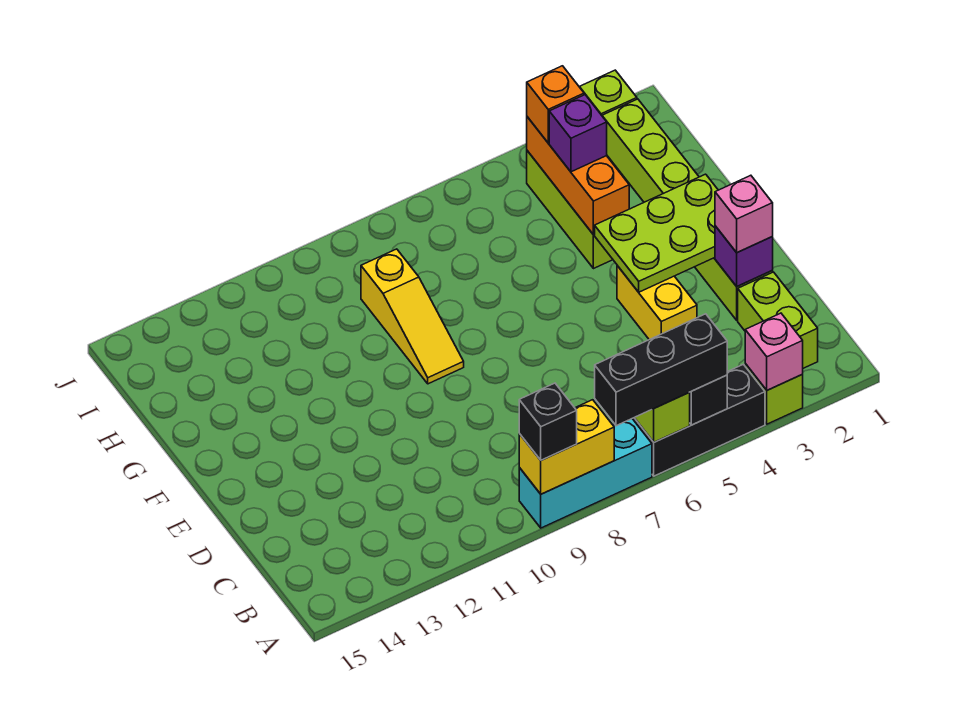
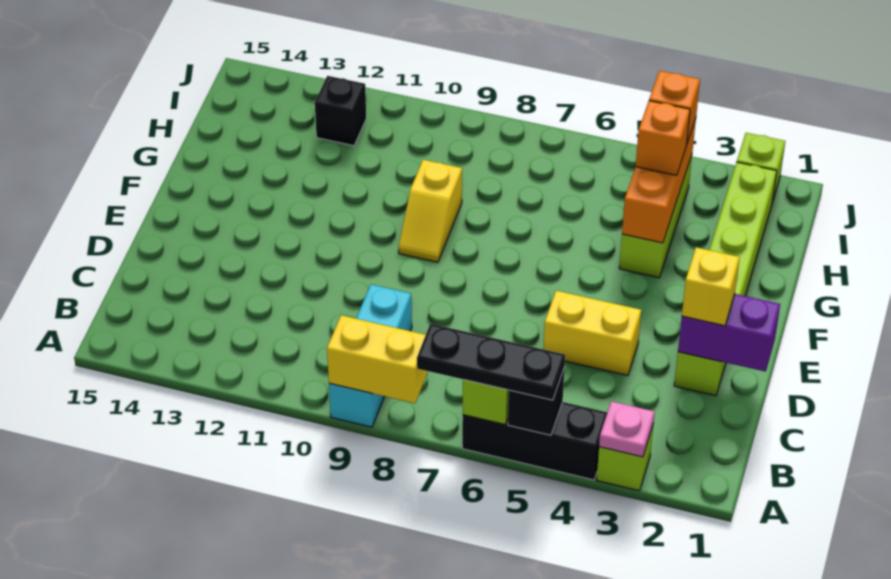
pink 1x1 brick [745,313,803,390] -> pink 1x1 plate [599,401,655,457]
black 1x3 brick [595,314,727,426] -> black 1x3 plate [417,324,565,400]
cyan 1x3 brick [519,419,652,528] -> cyan 1x3 brick turned to [329,284,412,427]
black 1x1 brick [519,383,577,460] -> black 1x1 brick moved to [315,76,366,146]
lime 1x2 brick [738,272,818,368] -> none
purple 1x1 brick [715,226,773,286] -> purple 1x2 brick [678,294,780,372]
pink 1x1 brick [715,175,773,253] -> yellow 1x1 brick [682,247,740,326]
yellow 1x2 brick [617,266,697,340] -> yellow 1x2 brick turned to [543,291,641,376]
lime 2x3 plate [594,174,718,292] -> none
yellow 1x3 slope [361,249,464,384] -> yellow 1x2 slope [398,160,462,262]
purple 1x1 brick [549,95,607,172] -> orange 1x1 brick [636,101,690,175]

